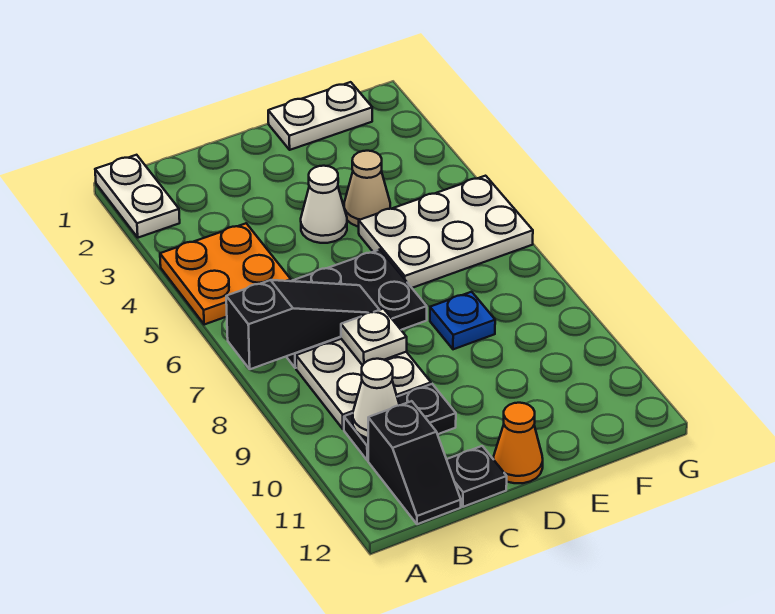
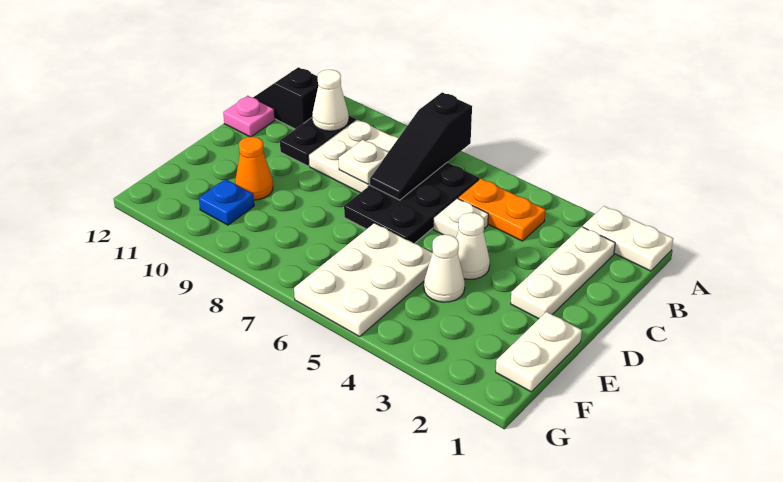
orange 2x2 plate [160,223,291,325] -> orange 1x2 plate [458,179,545,241]
none -> white 1x3 plate [511,227,615,319]
none -> white 1x1 plate [433,198,488,238]
black 1x1 plate [446,446,507,507] -> pink 1x1 plate [223,96,275,137]
orange 1x1 cone [493,403,543,483] -> orange 1x1 cone moved to [235,137,273,200]
tan 1x1 cone [344,151,390,227] -> white 1x1 cone [424,235,465,302]
blue 1x1 plate [430,292,495,349] -> blue 1x1 plate moved to [199,179,254,225]

